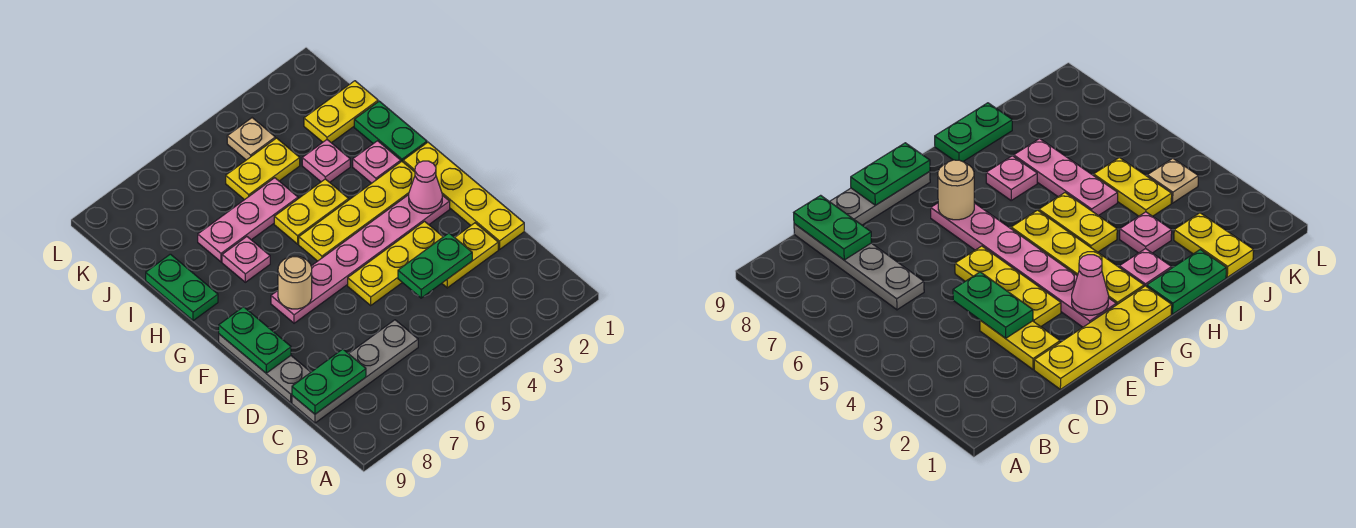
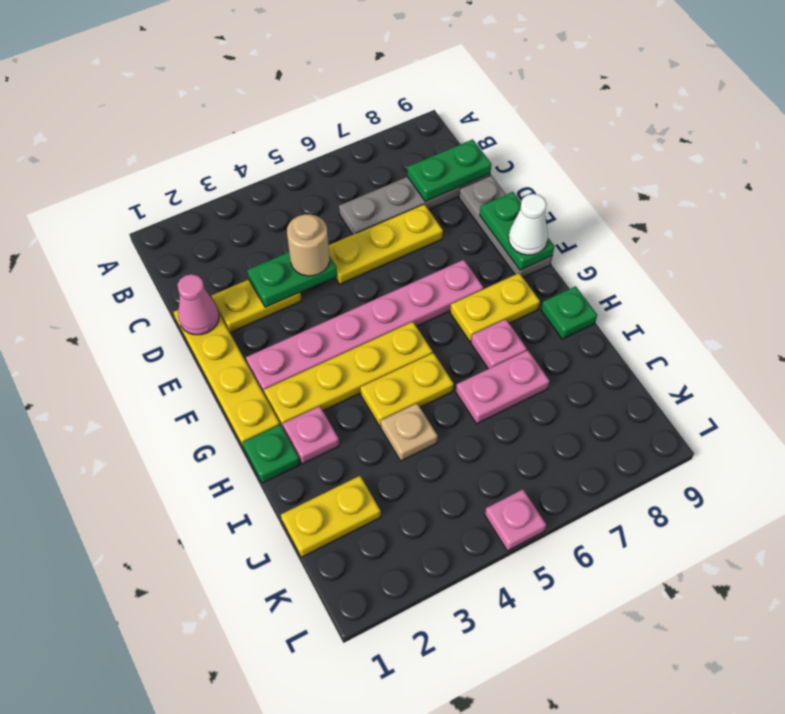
yellow 1x3 plate [348,221,443,305] -> yellow 1x3 plate moved to [329,204,443,284]
pink 1x1 cone [409,161,442,213] -> pink 1x1 cone moved to [177,274,219,335]
tan 1x1 round brick [278,256,312,309] -> tan 1x1 round brick moved to [287,214,329,276]
none -> white 1x1 cone [509,194,548,255]
green 1x2 plate [354,101,427,162] -> green 1x1 plate [242,425,300,483]
green 1x2 plate [146,254,218,321] -> green 1x1 plate [541,286,597,339]
pink 1x1 plate [302,140,350,182] -> pink 1x1 plate moved to [485,489,546,551]
pink 1x3 plate [198,178,298,262] -> pink 1x2 plate [456,350,550,424]
yellow 1x2 plate [226,138,300,200] -> yellow 1x2 plate moved to [450,273,540,342]
tan 1x1 plate [227,118,275,160] -> tan 1x1 plate moved to [381,403,438,461]

